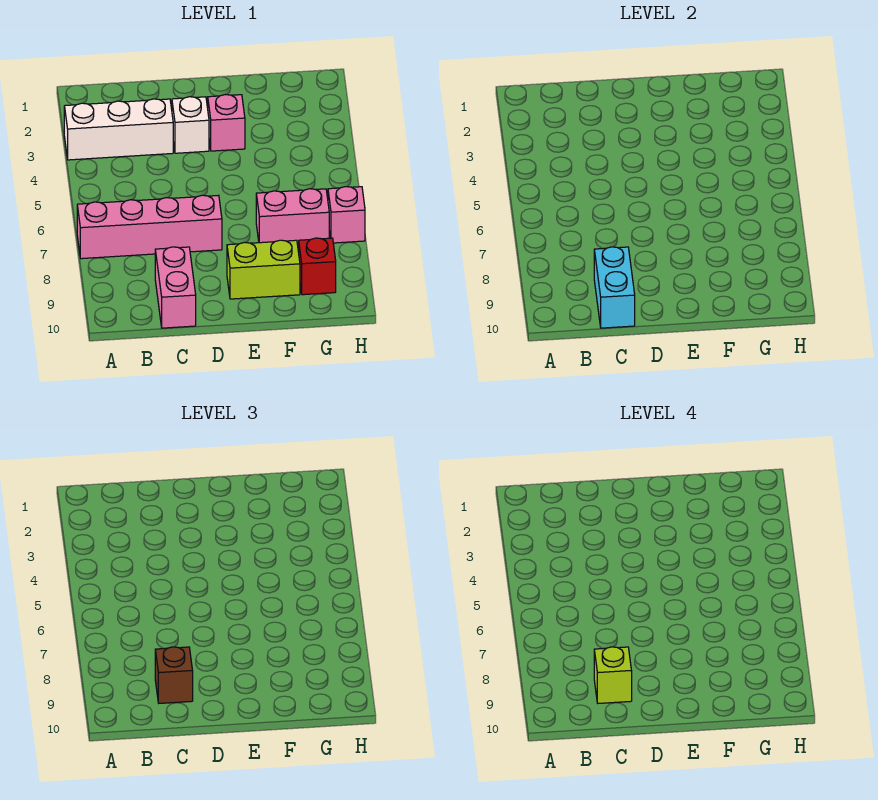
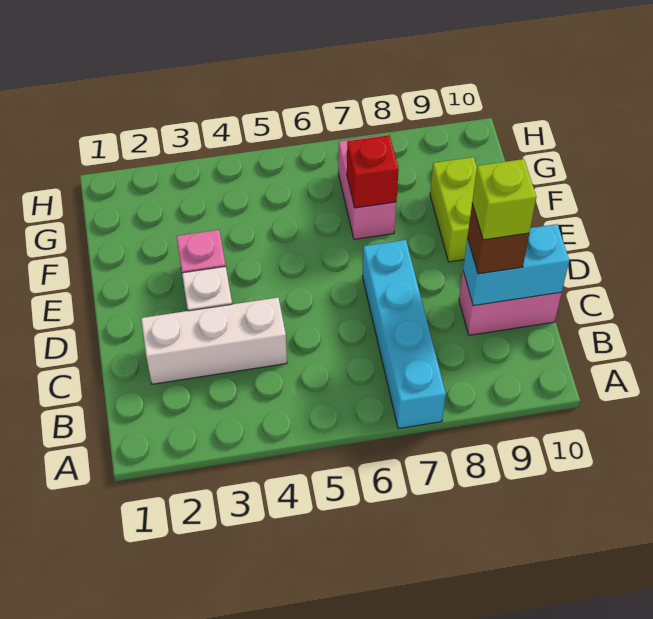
white 1x3 brick [64,99,173,160] -> white 1x3 brick turned to [141,298,287,384]
pink 1x4 brick [77,195,222,259] -> cyan 1x4 brick [362,240,446,429]
red 1x1 brick [299,238,336,295] -> red 1x1 brick moved to [347,135,399,208]
pink 1x1 brick [328,187,365,243] -> none

